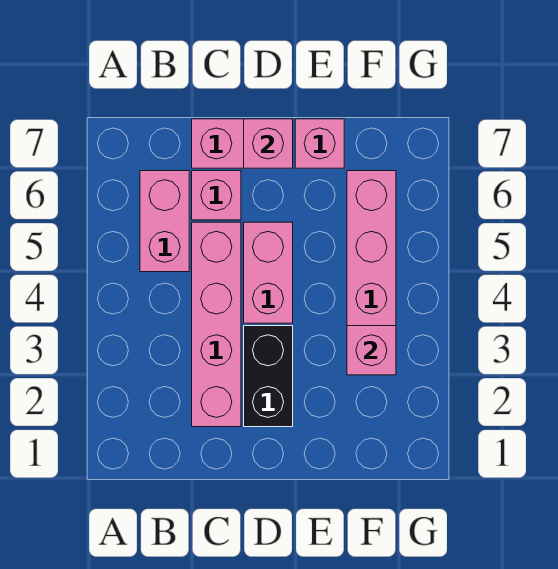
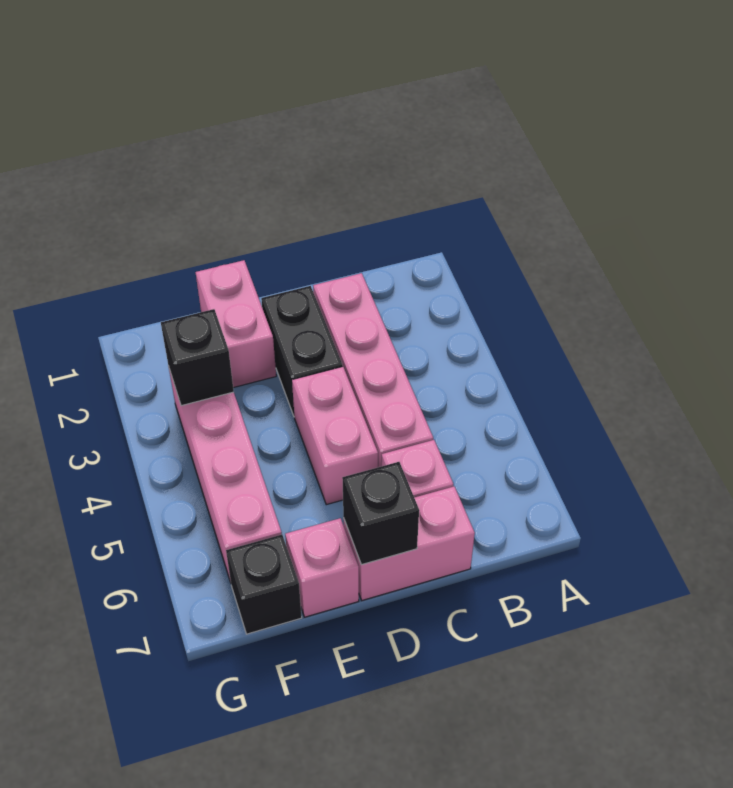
pink 1x2 brick [140,171,189,272] -> pink 1x2 brick moved to [195,260,276,388]
pink 1x1 brick [244,119,293,168] -> black 1x1 brick [342,462,419,565]
pink 1x1 brick [347,326,396,375] -> black 1x1 brick [161,309,234,406]
none -> black 1x1 brick [226,535,302,634]

